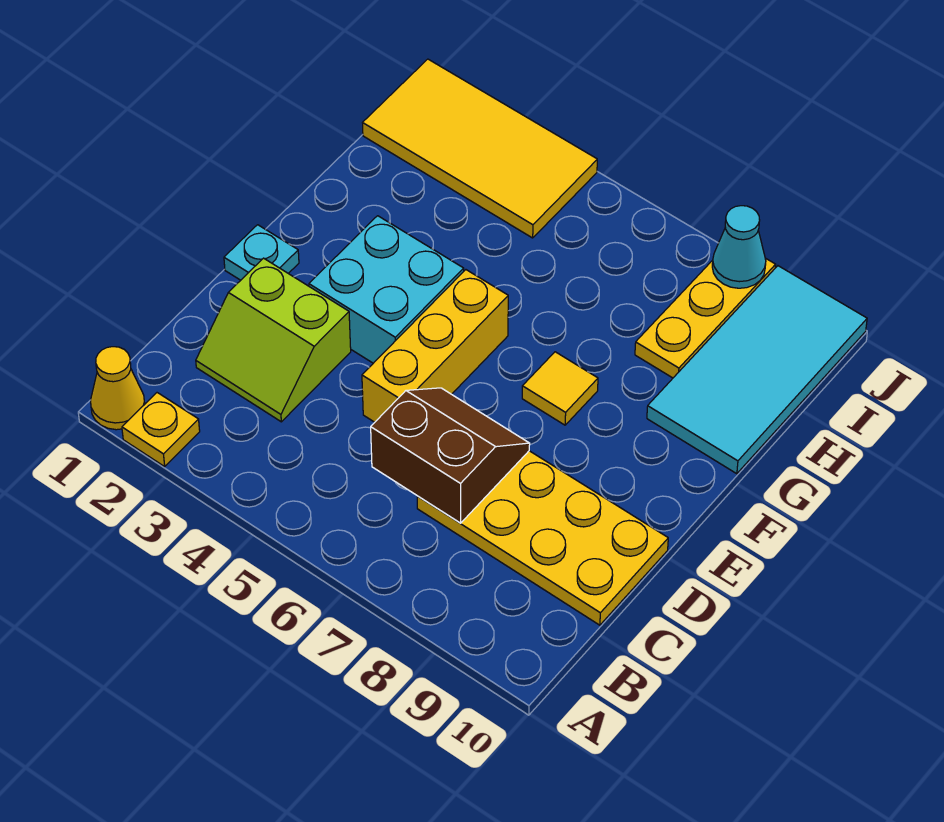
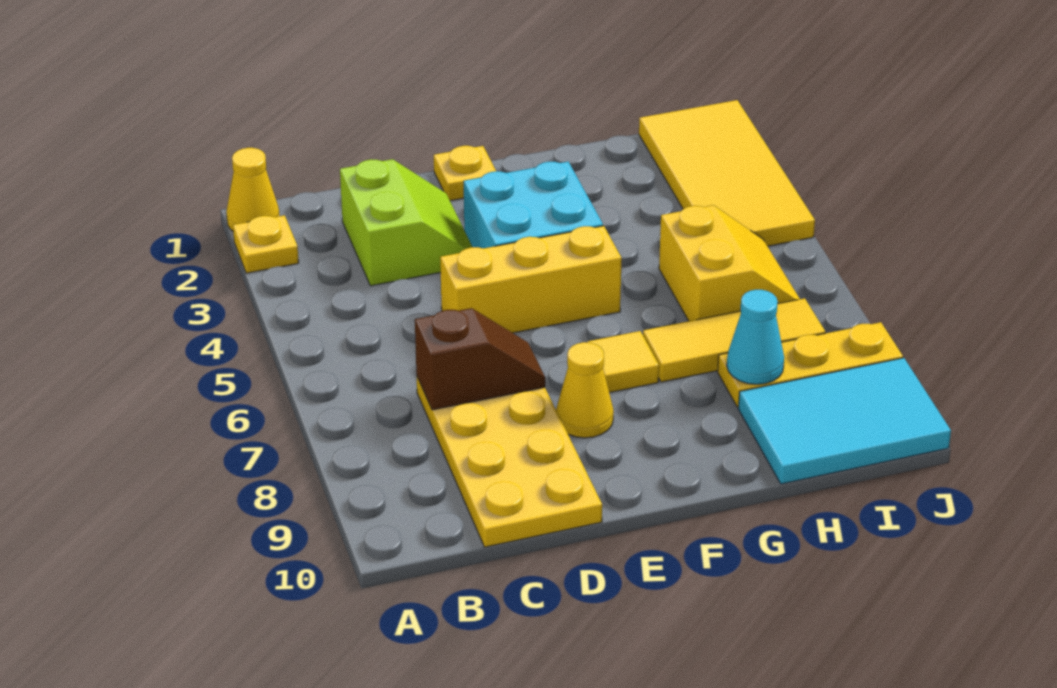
lime 2x2 slope [196,258,351,422] -> lime 2x2 slope turned to [340,159,472,286]
brown 2x2 slope [371,388,530,523] -> brown 1x2 slope [415,308,545,410]
cyan 1x1 plate [224,225,299,280] -> yellow 1x1 plate [434,146,496,201]
none -> yellow 1x1 cone [556,342,614,438]
none -> yellow 1x3 tile [643,298,825,382]
cyan 2x4 tile [647,266,867,474] -> cyan 2x3 tile [738,358,951,484]
none -> yellow 2x2 slope [659,205,800,321]
cyan 1x1 cone [712,206,766,288] -> cyan 1x1 cone moved to [727,290,784,384]

